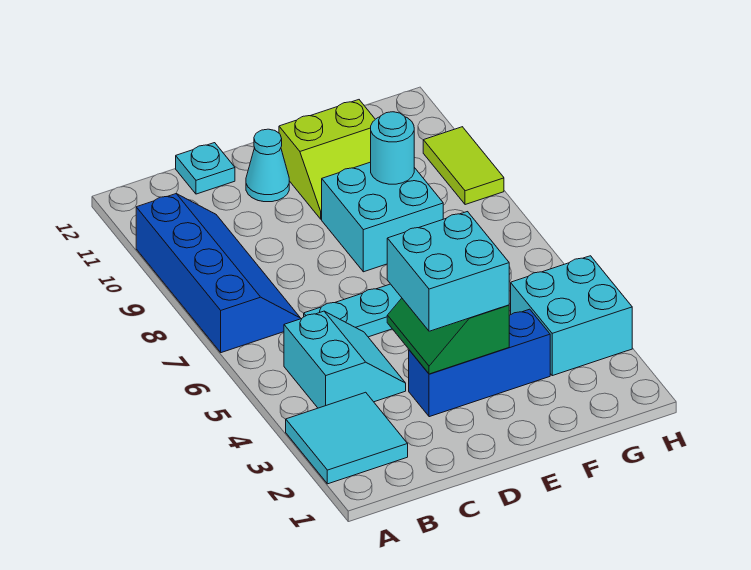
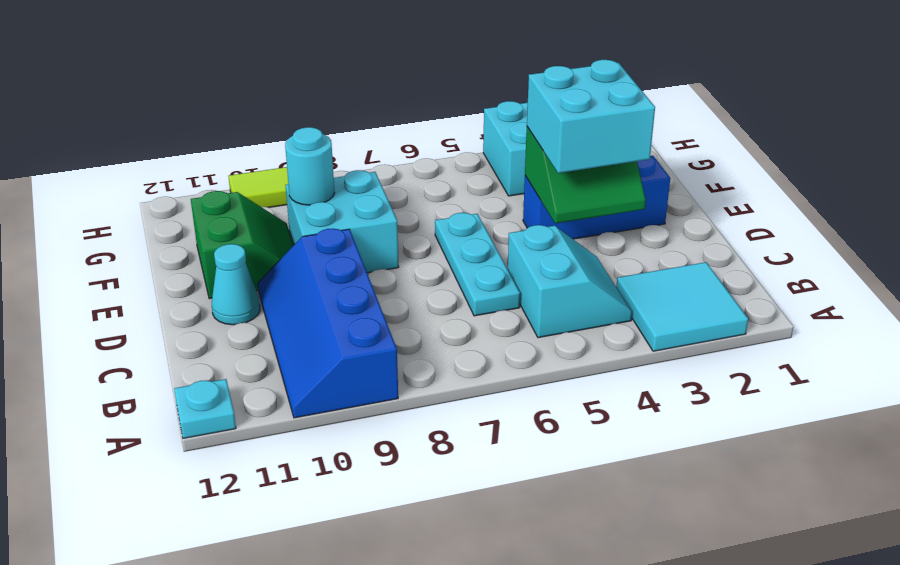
blue 2x4 slope [136,194,301,353] -> blue 2x4 slope turned to [258,229,398,418]
cyan 2x2 slope [284,311,406,408] -> cyan 2x2 slope turned to [508,225,632,338]
cyan 1x1 plate [176,143,235,194] -> cyan 1x1 plate moved to [174,379,236,438]
blue 1x3 brick [409,309,550,417] -> blue 1x3 brick turned to [523,156,670,239]
lime 2x2 slope [279,100,375,219] -> green 2x2 slope [191,191,294,299]

